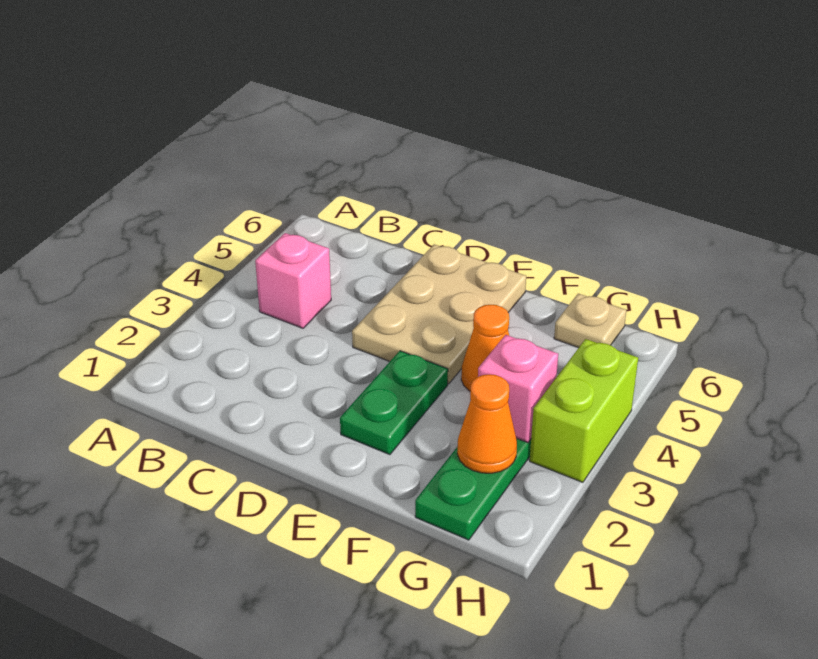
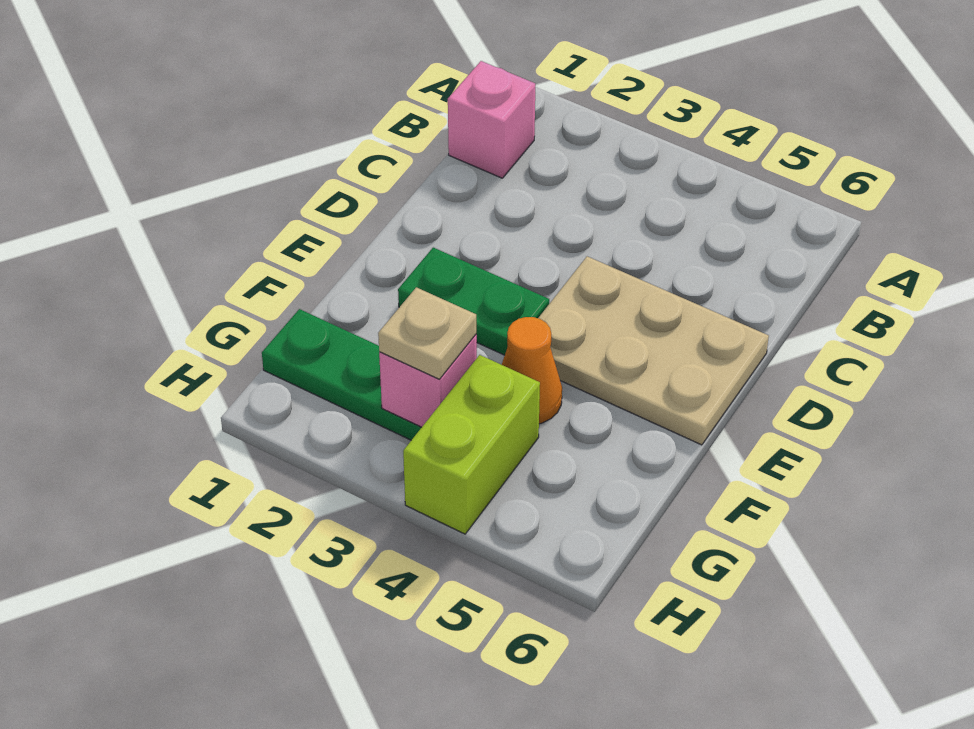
pink 1x1 brick [255,233,331,328] -> pink 1x1 brick moved to [448,61,535,178]
orange 1x1 cone [457,374,517,473] -> none
tan 1x1 plate [554,294,626,348] -> tan 1x1 plate moved to [378,287,476,379]
lime 1x2 brick [530,339,638,482] -> lime 1x2 brick turned to [403,355,540,534]

